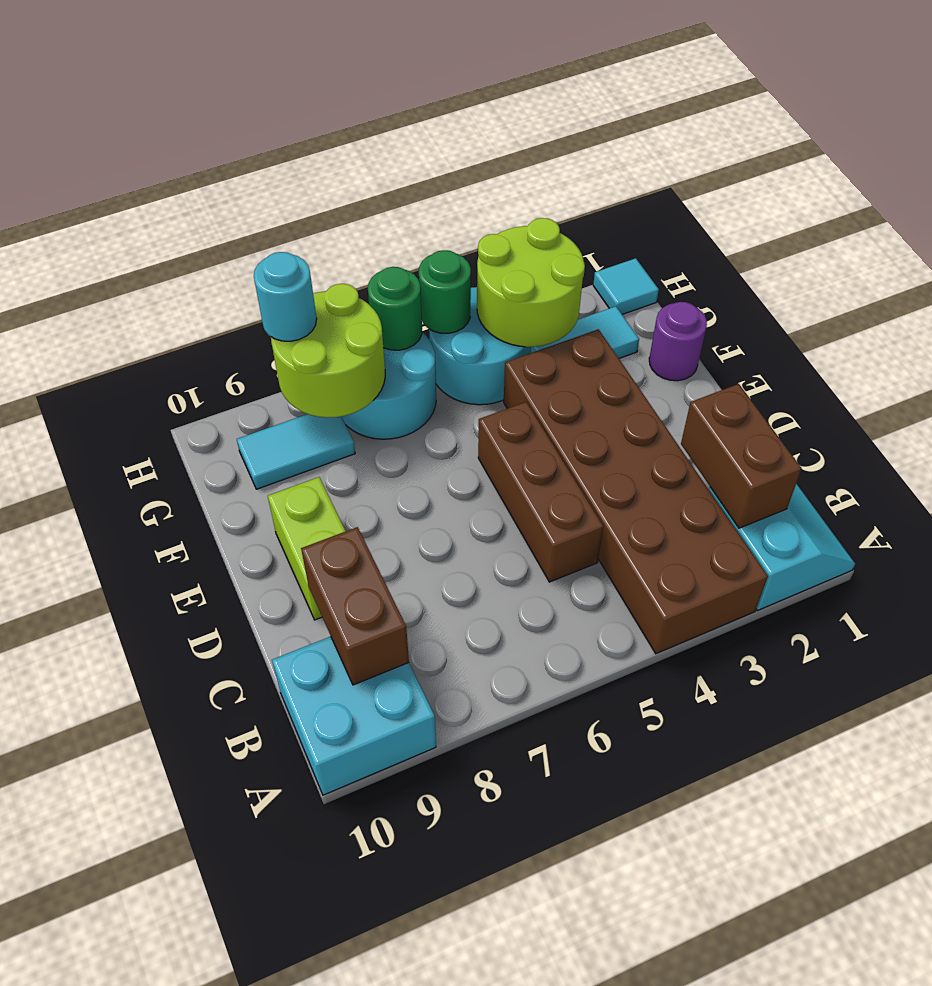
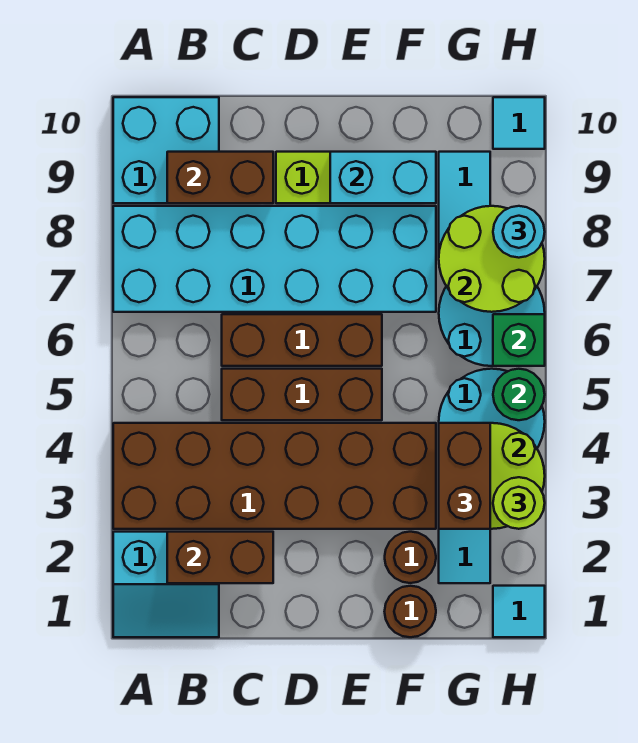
none -> cyan 2x6 brick [113,206,436,312]
none -> brown 1x3 brick [222,314,382,366]
none -> cyan 1x2 brick [330,152,436,203]
purple 1x1 round brick [649,302,707,381] -> brown 1x1 round brick [385,586,436,637]
none -> brown 1x1 round brick [385,532,436,583]
none -> brown 1x2 brick [439,423,490,529]
none -> lime 1x1 round brick [493,477,545,529]
green 1x1 round brick [368,267,422,350] -> green 1x1 brick [493,314,545,366]
none -> cyan 1x1 tile [493,97,545,149]

